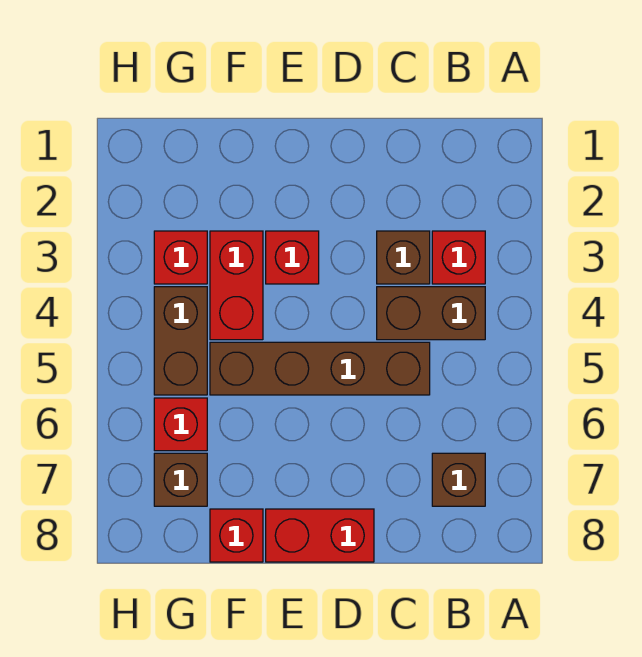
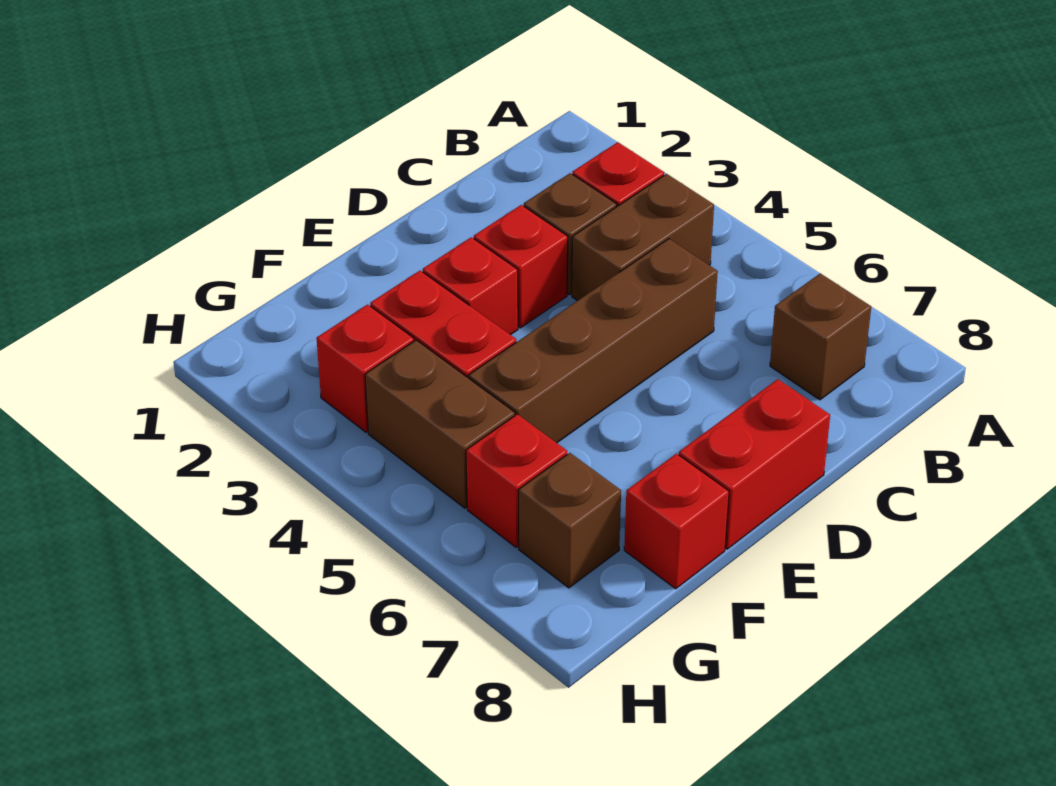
none -> red 1x1 brick [474,205,568,328]

